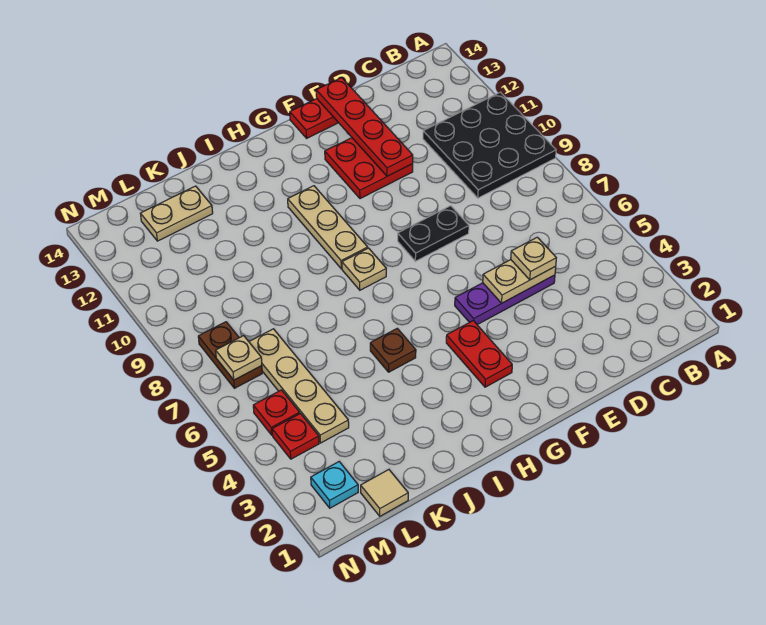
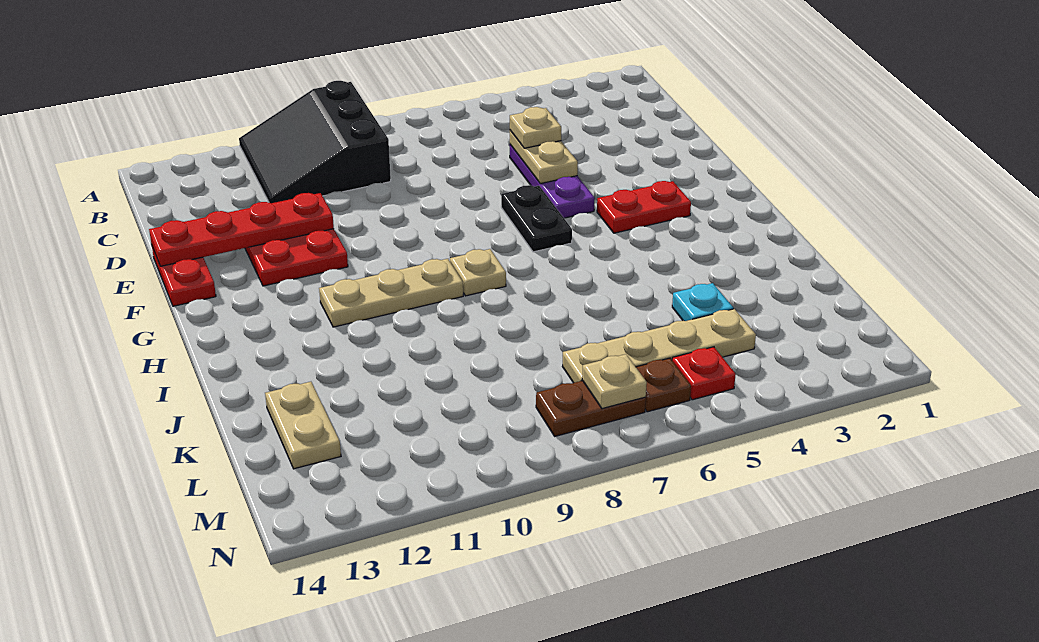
black 3x3 plate [423,92,556,198] -> black 3x3 slope [239,81,391,203]
black 1x2 plate [398,206,469,261] -> black 1x2 plate moved to [501,185,572,252]
brown 1x1 plate [370,328,416,372] -> brown 1x1 plate moved to [636,358,691,412]
tan 1x1 tile [361,470,408,516] -> none
cyan 1x1 plate [311,462,358,508] -> cyan 1x1 plate moved to [672,283,733,321]
red 1x1 plate [272,414,319,459] -> none

